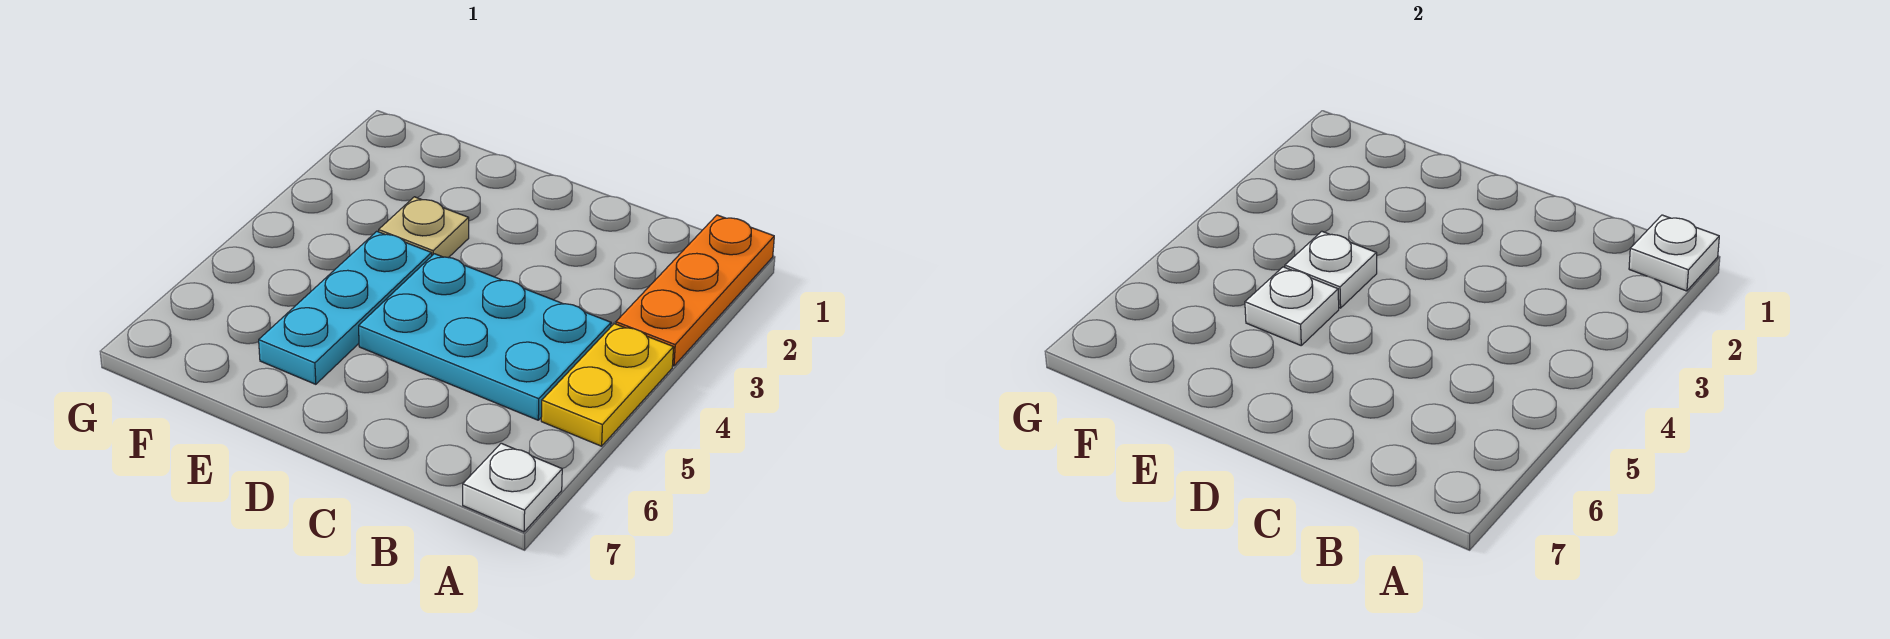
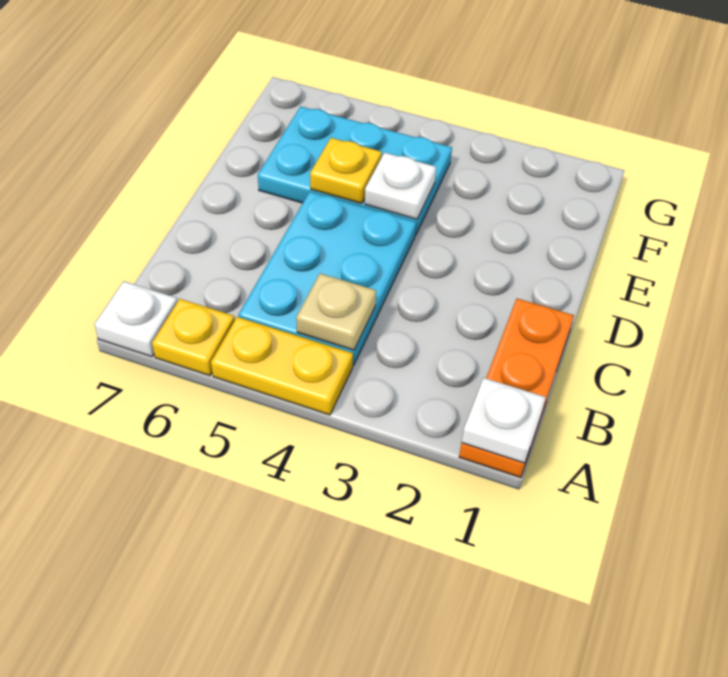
orange 1x3 plate [616,215,774,366] -> orange 1x3 plate turned to [459,299,574,477]
none -> yellow 1x1 plate [152,299,235,376]
tan 1x1 plate [379,197,469,258] -> tan 1x1 plate moved to [296,273,376,350]
cyan 1x3 plate [259,231,432,384] -> cyan 2x3 plate [258,106,452,236]
white 1x1 plate [1245,267,1339,345] -> yellow 1x1 plate [310,138,382,204]

